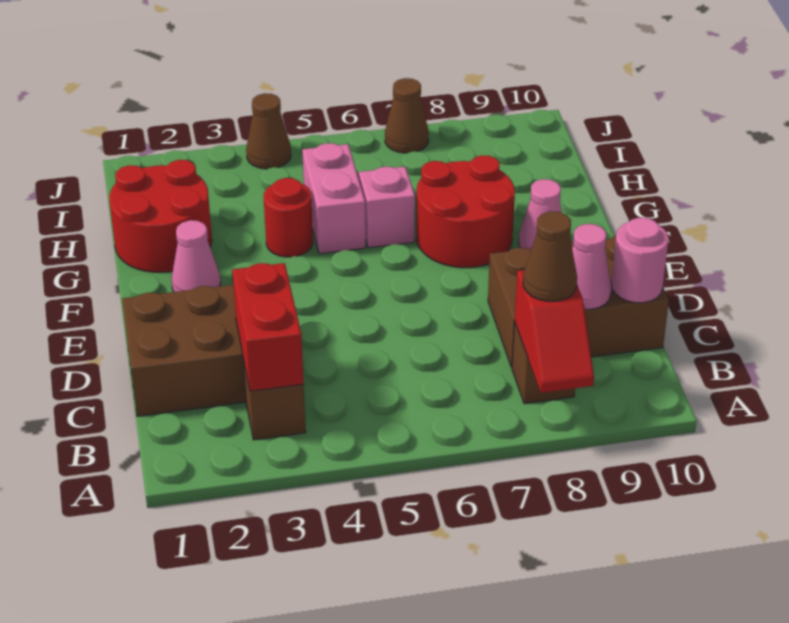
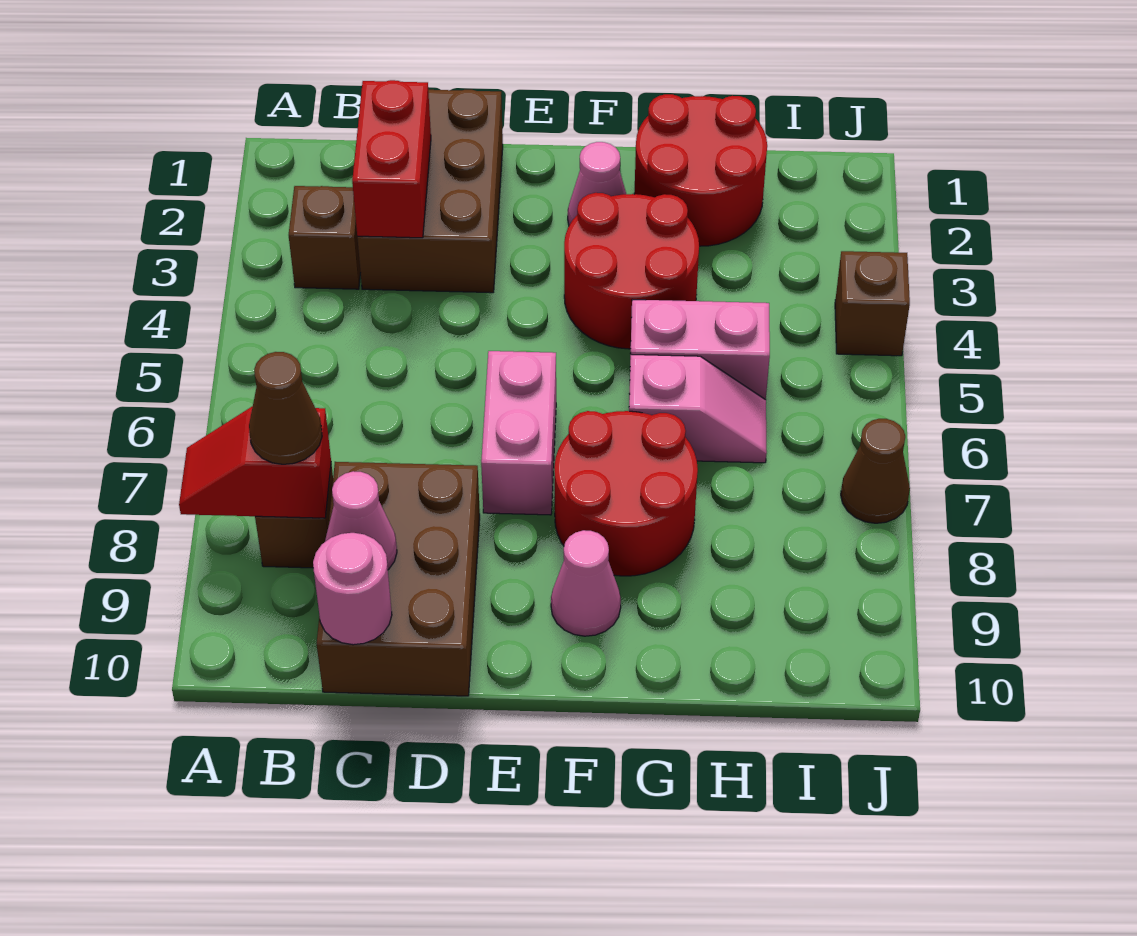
red 1x2 brick [232,263,304,391] -> red 1x2 brick turned to [352,80,431,238]
none -> pink 1x2 brick [481,351,556,515]
red 1x1 round brick [264,178,313,257] -> red 2x2 round brick [564,193,699,349]
brown 1x1 cone [246,93,291,169] -> brown 1x1 brick [835,251,910,356]

